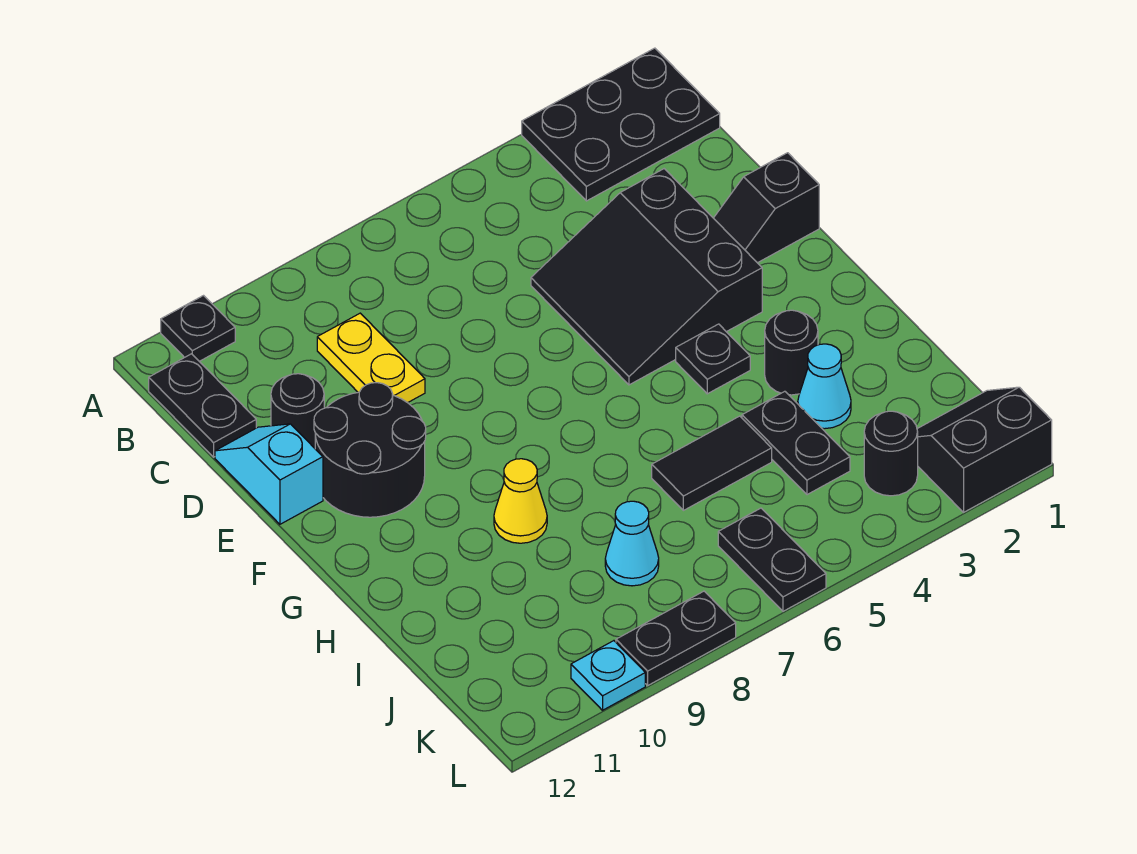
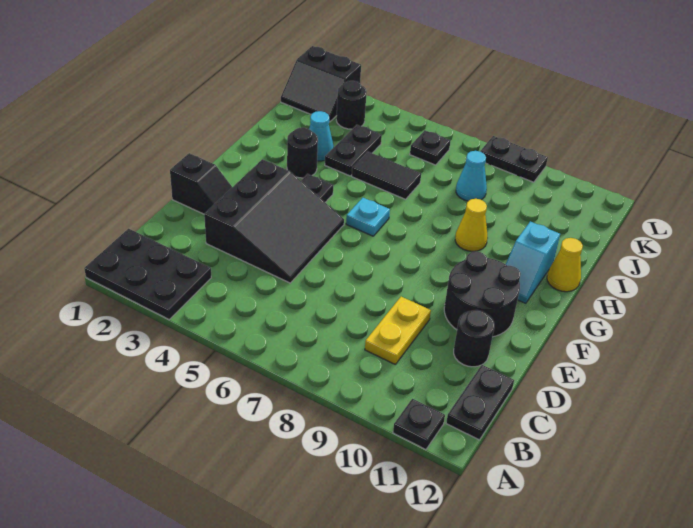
cyan 1x2 slope [215,424,323,524] -> cyan 1x2 slope moved to [506,221,560,303]
none -> yellow 1x1 cone [547,238,583,292]
black 1x2 plate [718,508,826,611] -> black 1x1 plate [410,130,450,165]
cyan 1x1 plate [571,641,645,710] -> cyan 1x1 plate moved to [346,198,390,236]

